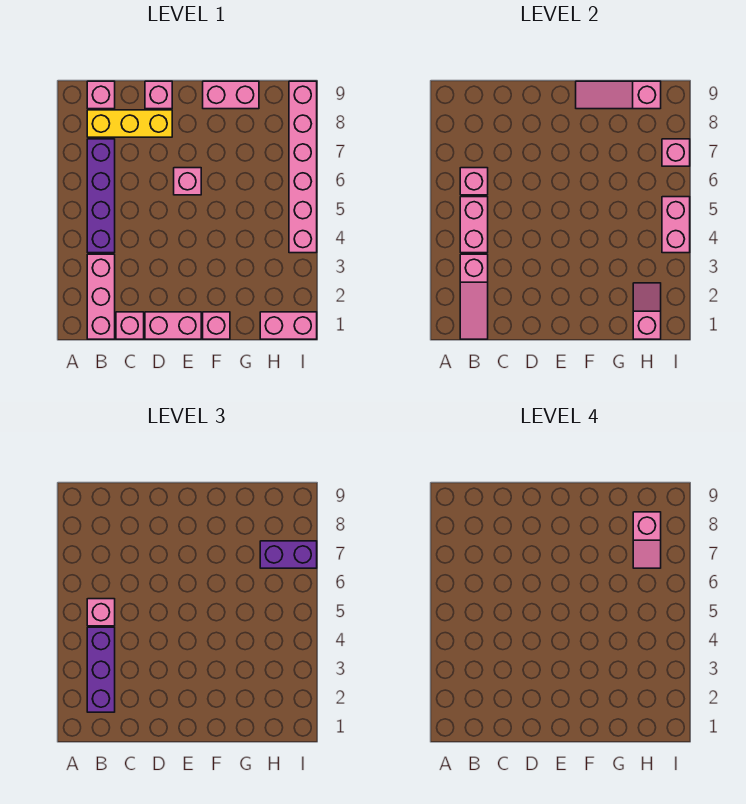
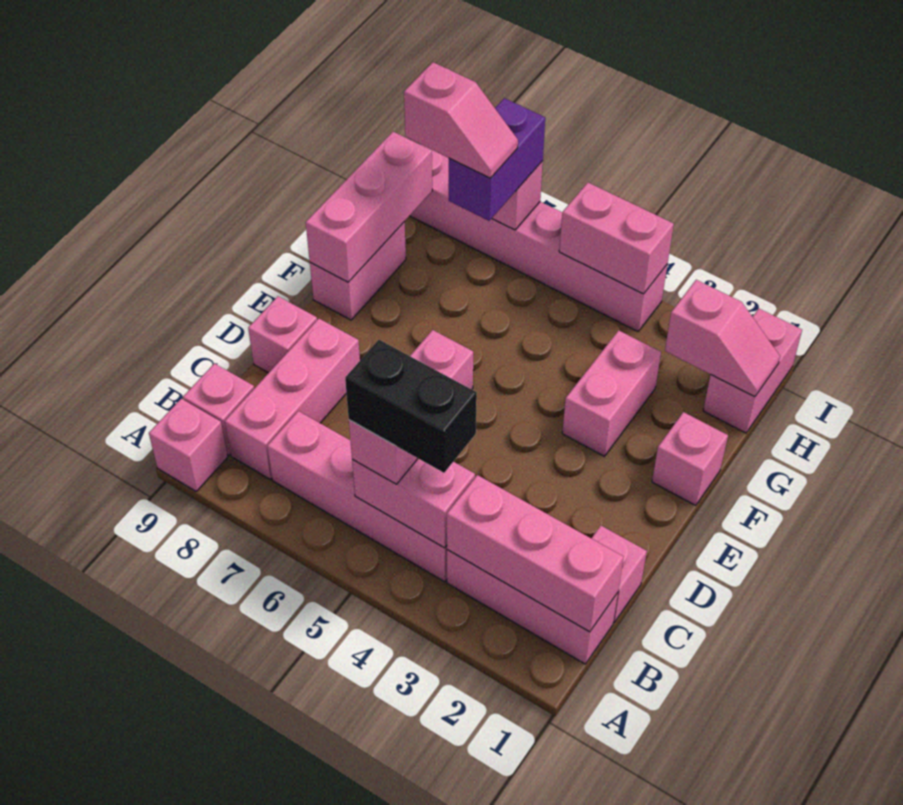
pink 1x3 slope [460,254,488,339] -> pink 1x3 brick [447,475,624,632]
purple 1x3 brick [87,627,115,712] -> none
purple 1x4 brick [87,139,115,253] -> pink 1x4 brick [267,411,447,582]
none -> black 1x2 brick [345,340,477,473]
pink 1x1 brick [460,168,488,195] -> pink 1x1 brick moved to [149,399,228,491]
yellow 1x3 brick [87,110,172,137] -> pink 1x3 brick [225,319,360,480]
pink 1x2 brick [145,312,201,339] -> pink 1x2 brick moved to [562,330,661,456]
pink 1x3 slope [576,81,661,109] -> pink 1x3 brick [306,132,432,282]
pink 1x2 slope [633,283,661,339] -> pink 1x2 slope turned to [665,280,780,397]

